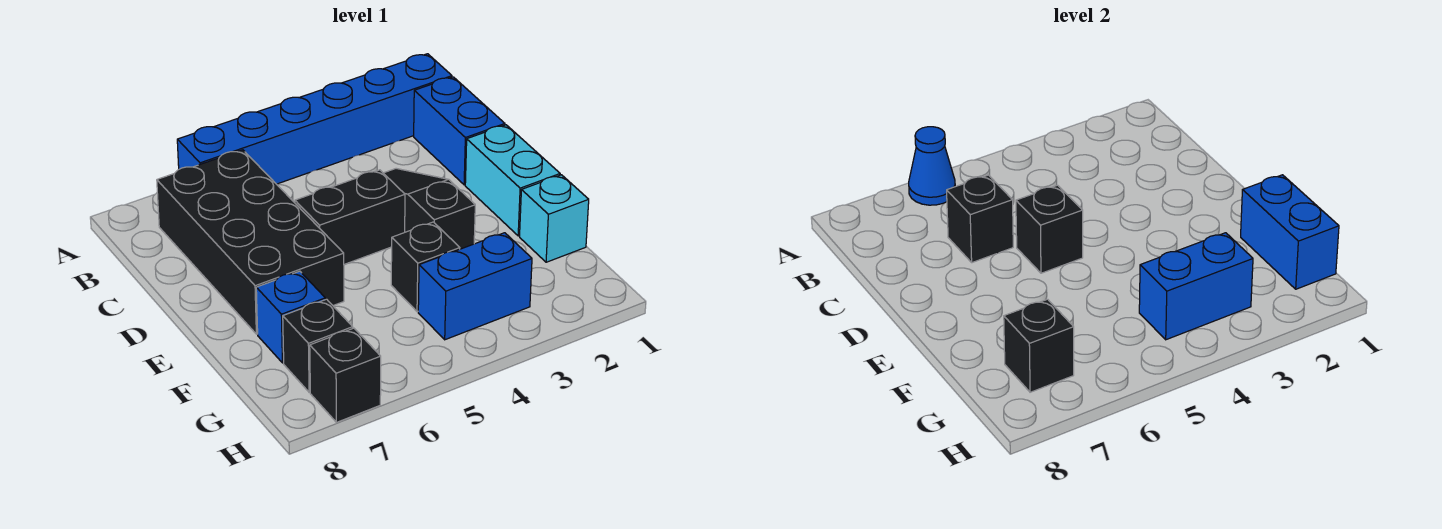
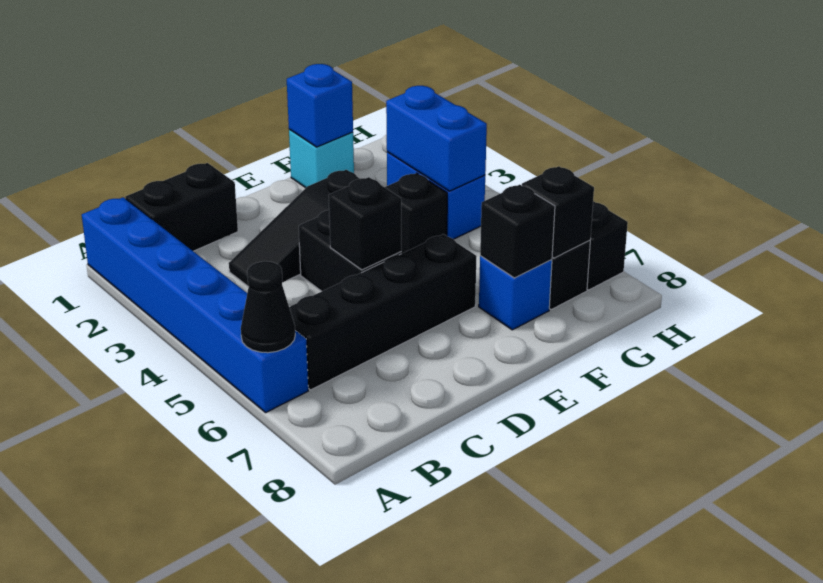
blue 1x1 cone [909,127,955,205] -> black 1x1 cone [241,261,295,353]
blue 1x2 brick [414,77,505,185] -> black 1x2 brick [126,163,238,251]
black 2x4 brick [157,150,344,334] -> black 1x4 brick [289,234,477,390]
black 1x1 brick [947,175,1013,263] -> black 1x1 brick moved to [480,185,555,278]
cyan 1x2 brick [465,125,560,236] -> none
blue 1x2 brick [1241,175,1339,289] -> blue 1x1 brick [287,64,353,147]

